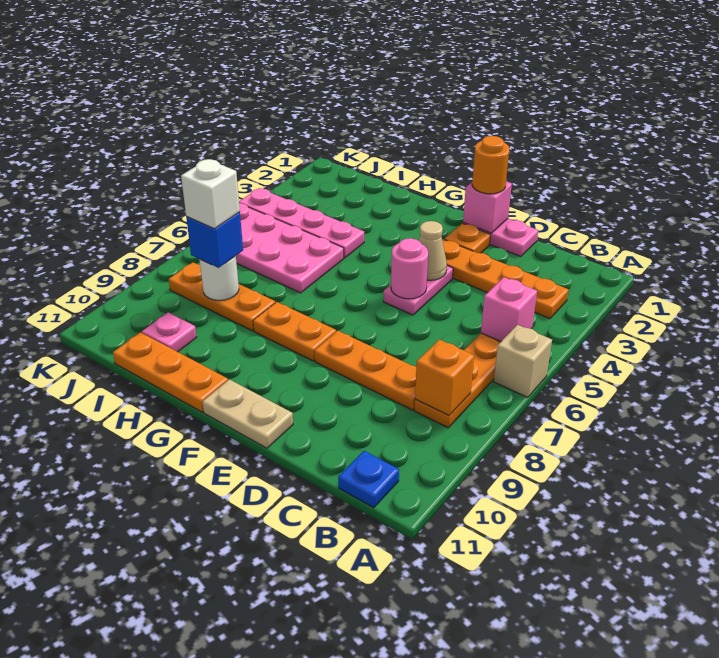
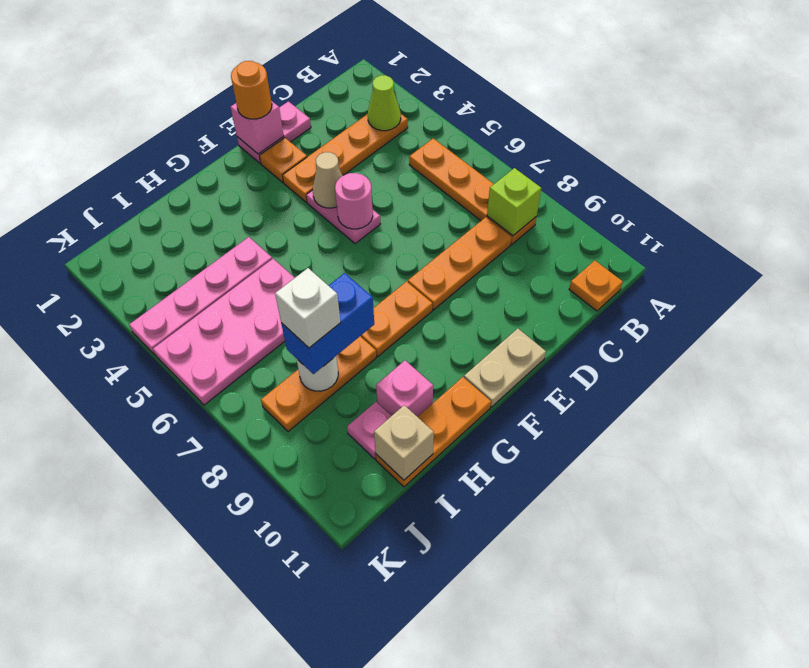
tan 1x1 brick [494,325,552,398] -> tan 1x1 brick moved to [374,405,434,480]
none -> lime 1x1 cone [368,75,401,131]
pink 1x1 brick [481,277,537,342] -> pink 1x1 brick moved to [376,360,433,417]
orange 1x1 brick [415,340,474,416] -> lime 1x1 brick [487,168,541,236]
blue 1x1 plate [338,451,399,508] -> orange 1x1 plate [569,261,623,311]
blue 1x1 brick [186,212,243,268] -> blue 1x2 brick [281,273,374,374]

